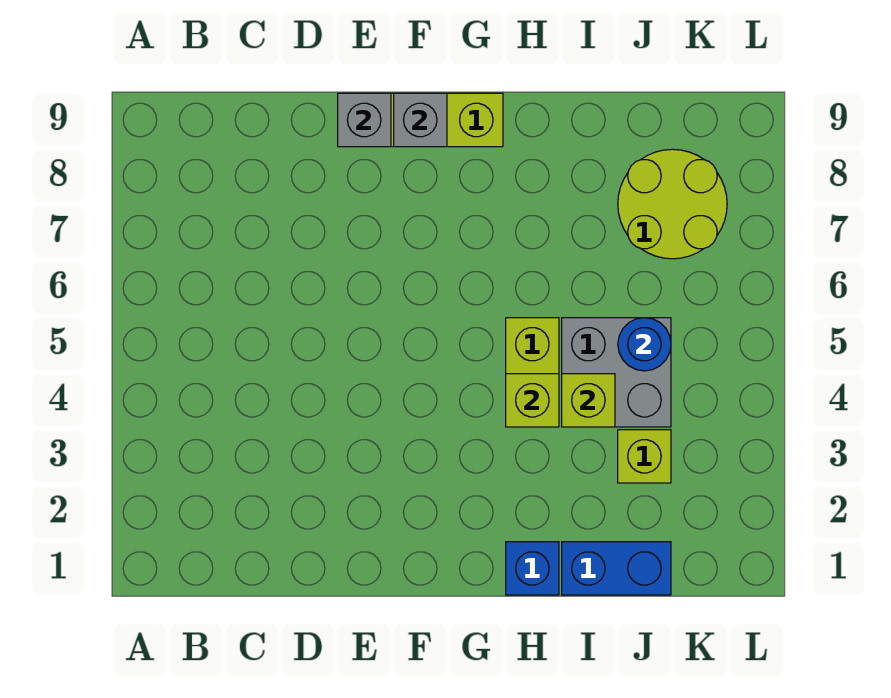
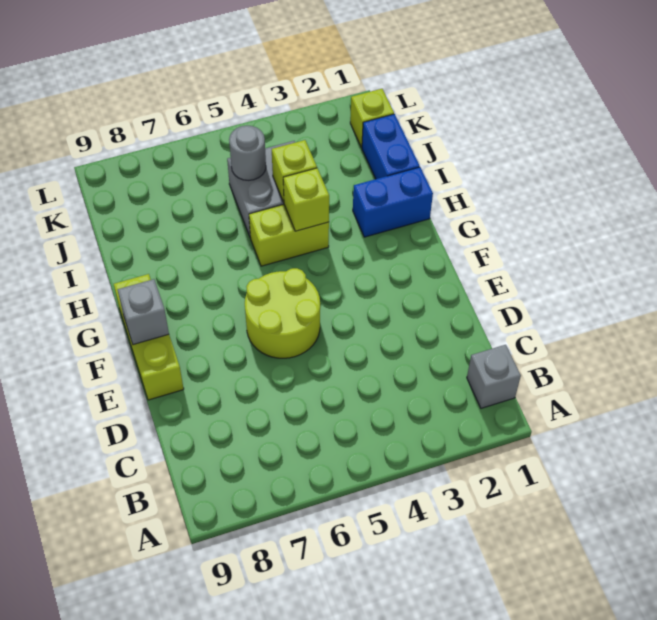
grey 1x1 brick [338,93,391,147] -> grey 1x1 brick moved to [467,345,521,408]
blue 1x1 brick [506,542,559,595] -> blue 1x2 brick [353,167,433,237]
lime 1x1 brick [618,430,671,483] -> lime 1x1 brick moved to [350,89,394,148]
blue 1x1 round brick [618,318,671,371] -> grey 1x1 round brick [229,126,266,180]
lime 2x2 round brick [618,149,727,259] -> lime 2x2 round brick moved to [245,268,320,358]

